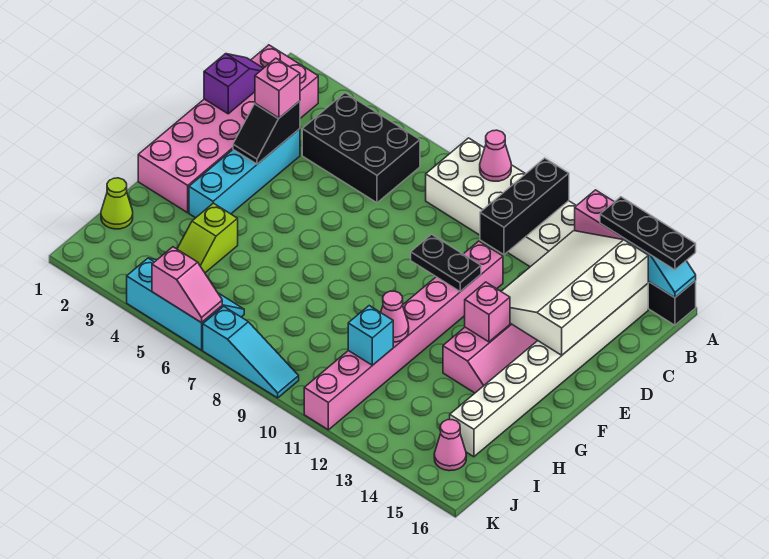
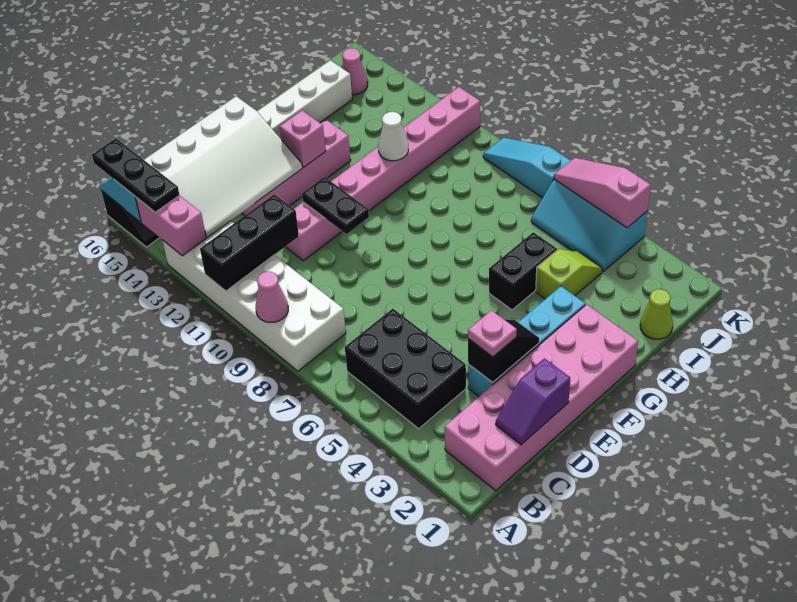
pink 1x1 brick [255,58,300,118] -> pink 1x1 plate [468,310,517,357]
none -> black 1x2 brick [489,232,557,310]
pink 1x1 cone [381,291,409,342] -> white 1x1 cone [378,112,408,161]
cyan 1x1 brick [348,306,393,365] -> none
pink 1x2 slope [152,247,222,323] -> pink 1x3 slope [554,158,650,228]

